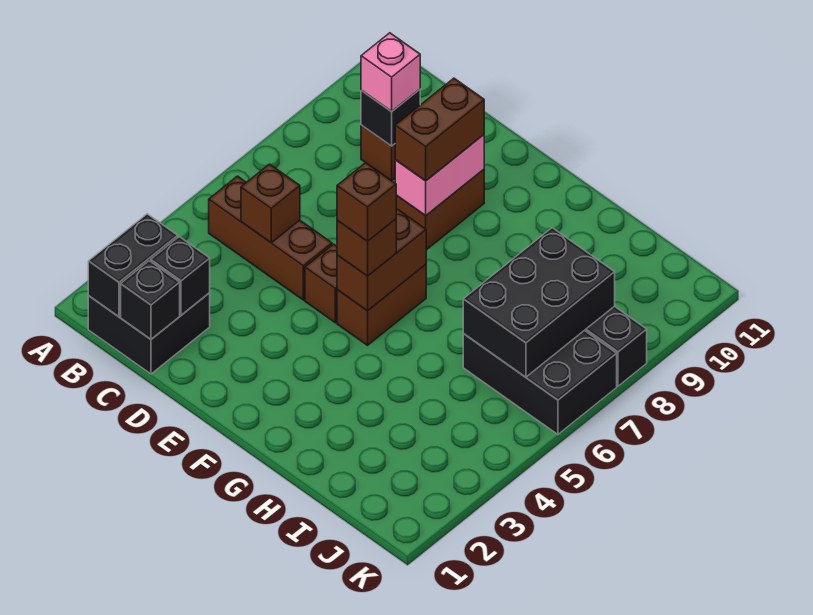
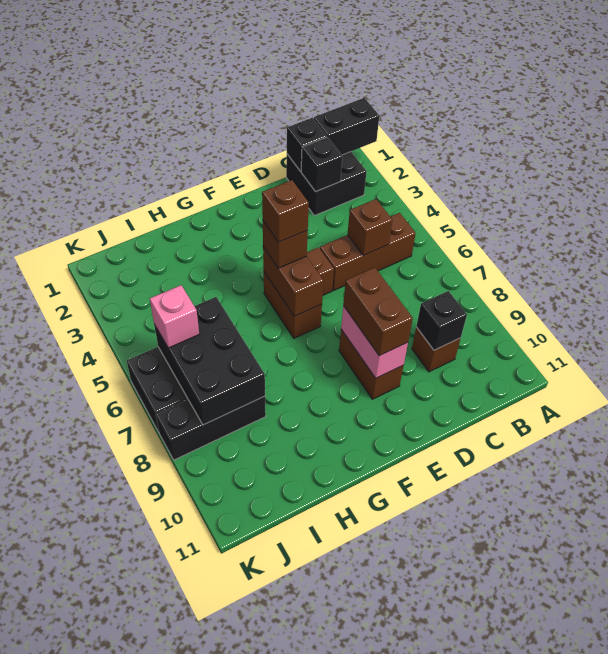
black 1x2 brick [88,214,178,317] -> black 1x2 brick turned to [314,98,379,155]
pink 1x1 brick [361,33,420,112] -> pink 1x1 brick moved to [150,285,199,348]

